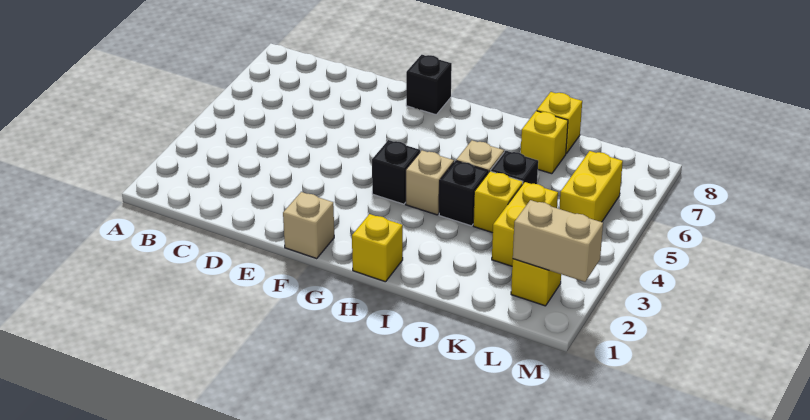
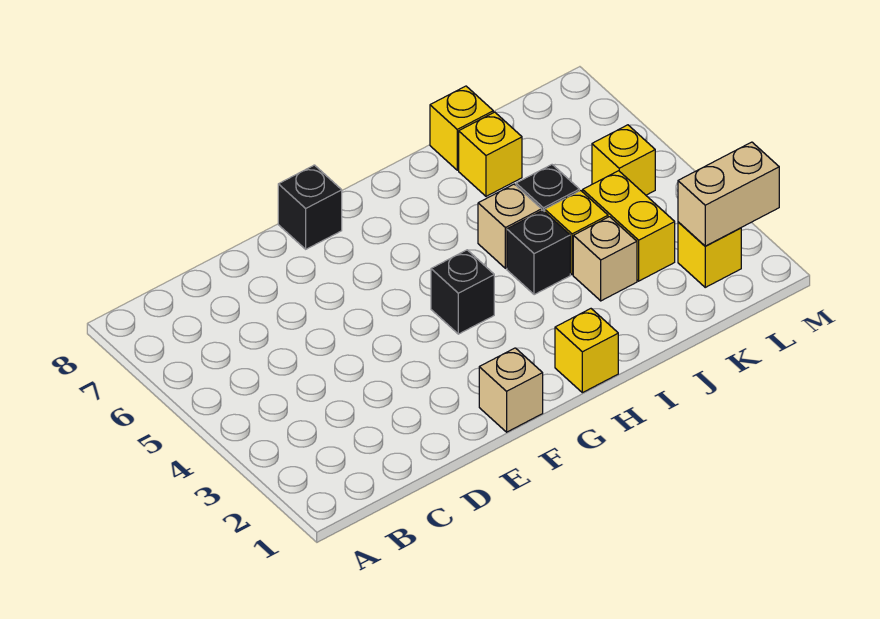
tan 1x1 brick [406,150,454,215] -> tan 1x1 brick moved to [573,217,637,301]
yellow 1x2 brick [559,151,623,222] -> yellow 1x1 brick [592,125,655,195]

